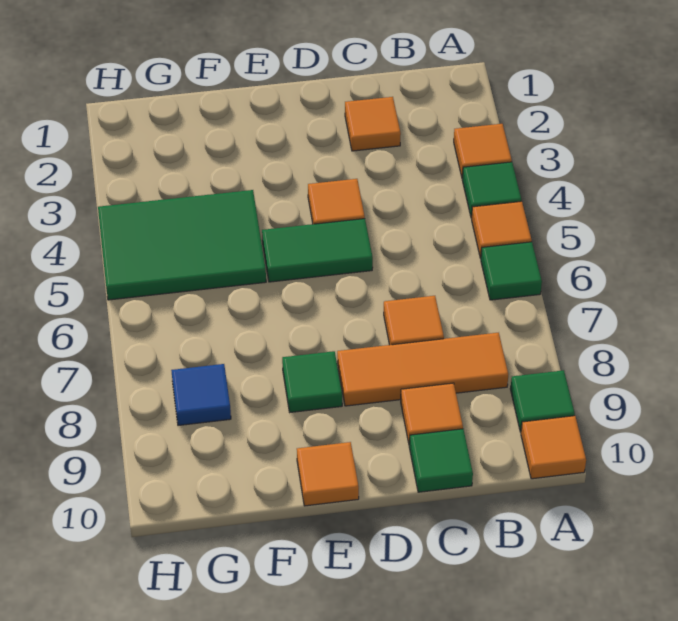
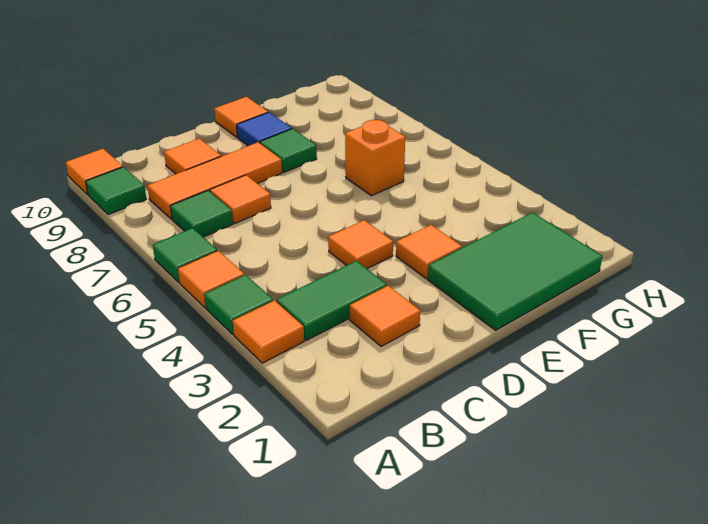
green 1x1 tile [409,429,473,492] -> green 1x1 tile moved to [170,190,233,237]
green 1x2 tile [262,219,373,282] -> green 1x2 tile moved to [277,261,387,340]
none -> orange 1x1 tile [396,225,462,279]
green 2x3 tile [98,190,266,300] -> green 2x3 tile moved to [428,212,602,330]
none -> orange 1x1 brick [345,120,405,196]
blue 1x1 tile [171,364,231,425] -> blue 1x1 tile moved to [237,112,292,146]

